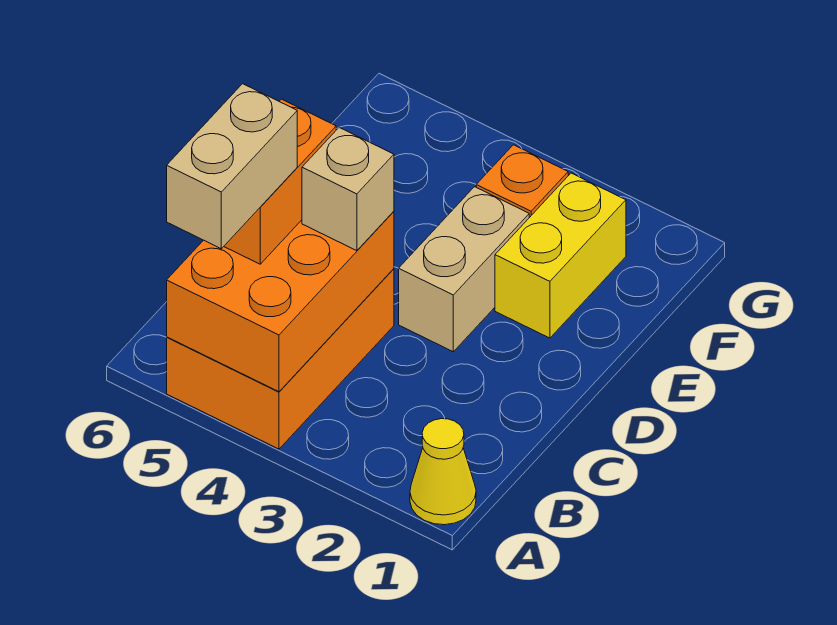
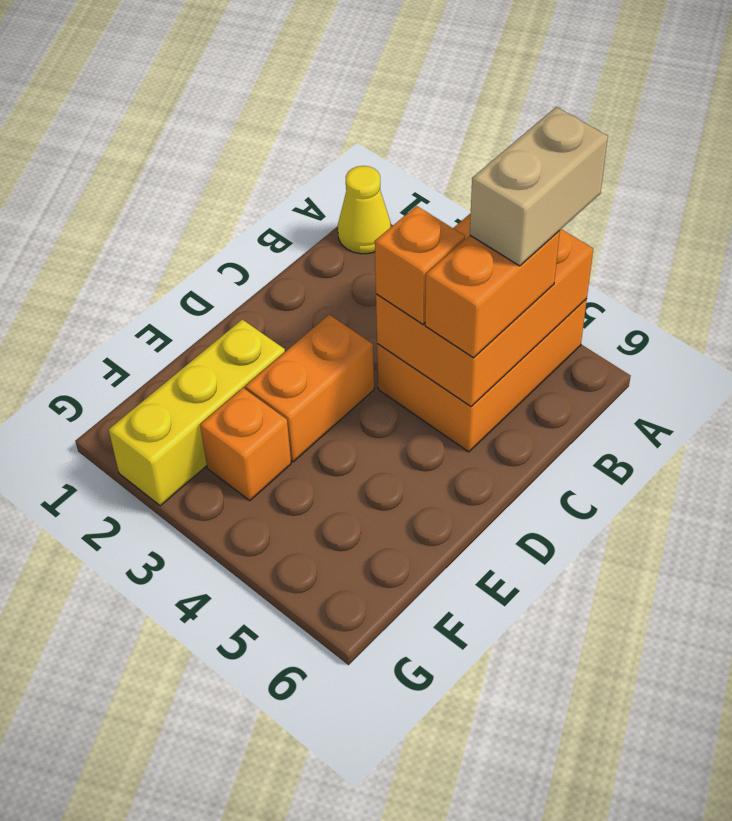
tan 1x1 brick [302,127,394,251] -> orange 1x1 brick [375,206,465,324]
tan 1x2 brick [399,187,529,352] -> orange 1x2 brick [245,315,374,462]
yellow 1x2 brick [495,173,626,338] -> yellow 1x3 brick [109,319,285,506]

